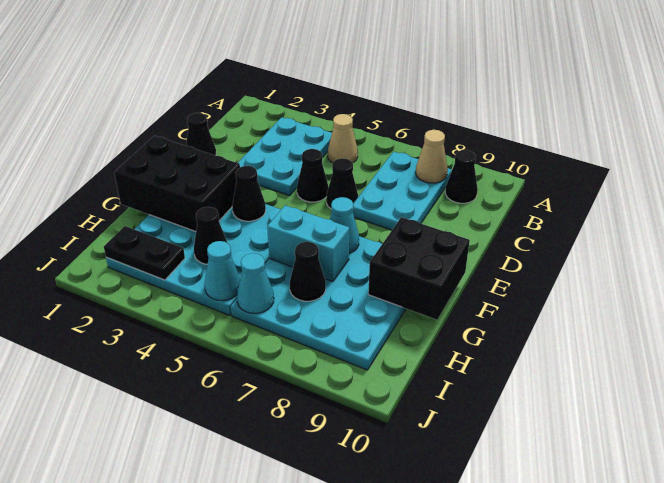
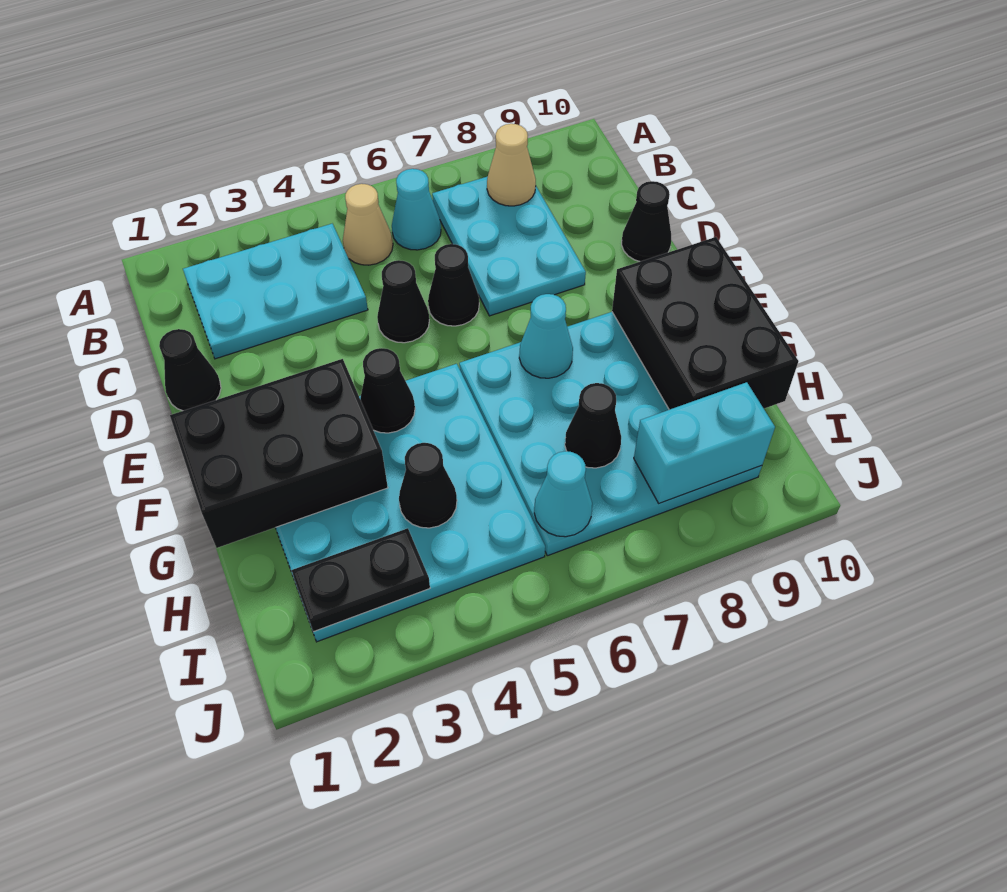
cyan 2x3 plate [238,117,332,196] -> cyan 2x3 plate turned to [183,224,368,359]
black 1x1 cone [445,150,478,203] -> black 1x1 cone moved to [622,181,671,262]
black 2x2 brick [368,217,470,320] -> black 2x3 brick [612,237,798,410]
cyan 1x2 brick [267,205,349,282] -> cyan 1x2 brick moved to [634,382,775,503]
cyan 1x1 cone [204,241,240,300] -> cyan 1x1 cone moved to [392,169,441,250]

